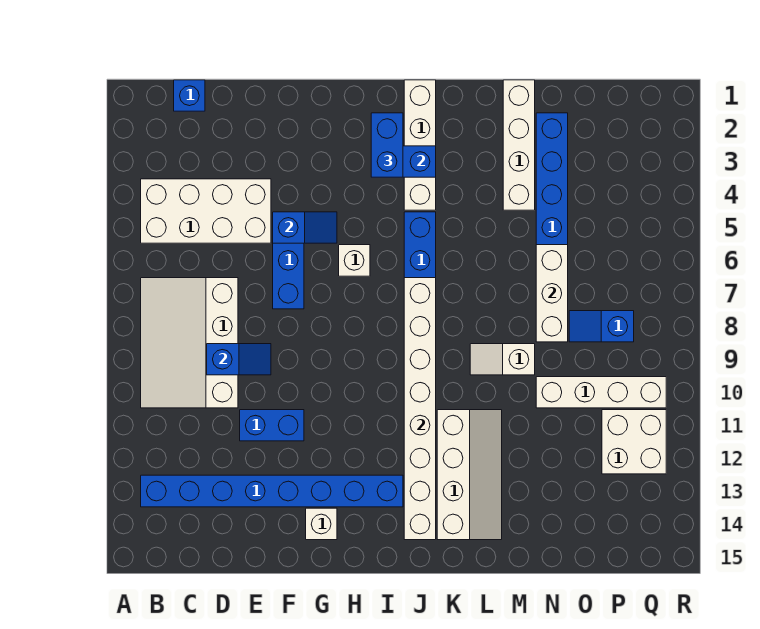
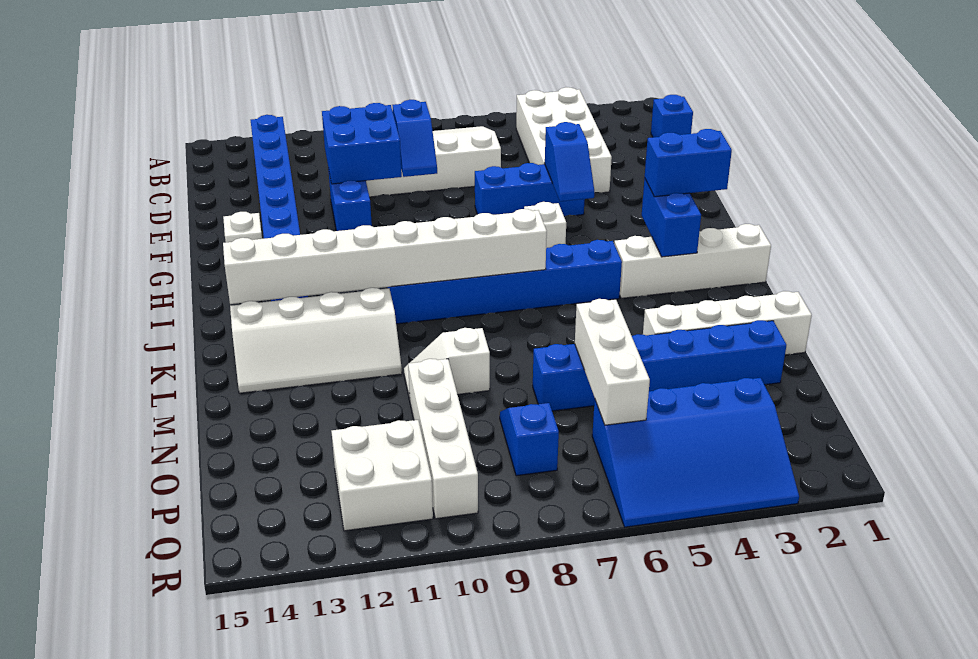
none -> blue 2x2 brick [322,103,402,184]
white 1x2 slope [470,344,535,375] -> white 1x2 slope turned to [404,328,490,400]
white 1x3 brick [536,245,568,342] -> white 1x3 brick turned to [575,299,650,425]
none -> blue 3x4 slope [592,378,799,527]

